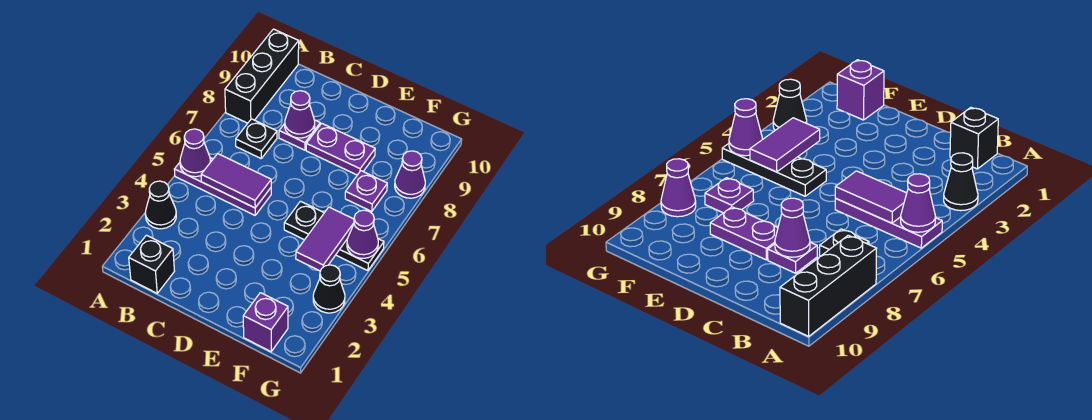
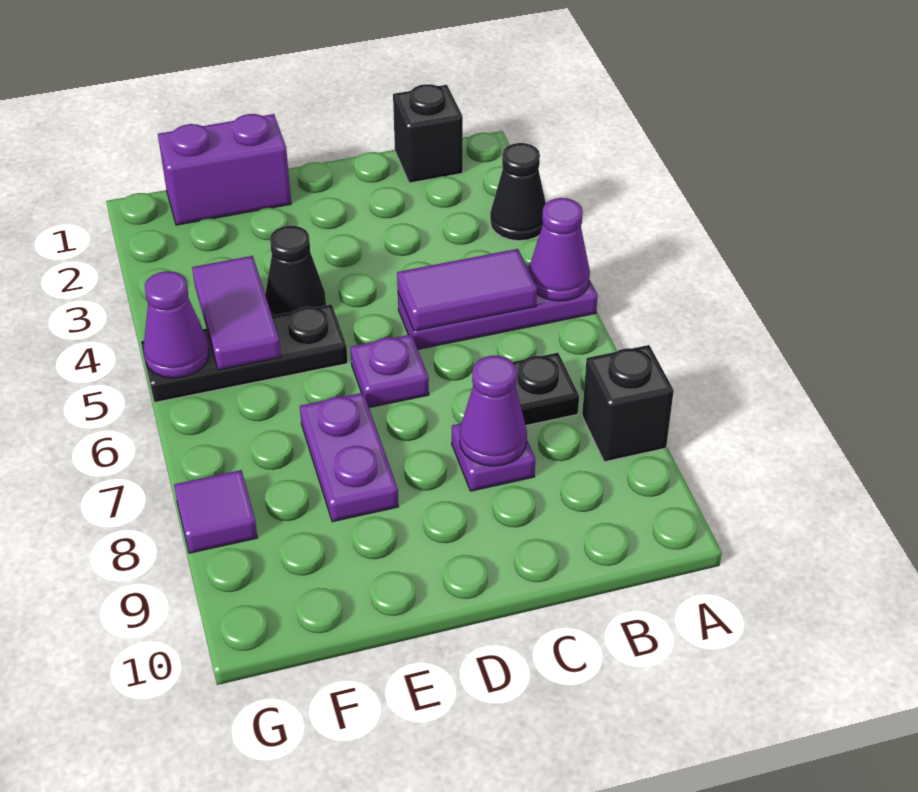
black 1x3 brick [225,29,299,123] -> black 1x1 brick [582,345,674,462]
purple 1x2 plate [306,123,375,175] -> purple 1x2 plate turned to [300,393,398,522]
purple 1x1 brick [243,293,288,352] -> purple 1x2 brick [158,114,291,225]
purple 1x1 plate [345,171,387,212] -> purple 1x1 plate moved to [350,335,429,408]
black 1x1 cone [313,265,345,313] -> black 1x1 cone moved to [265,226,326,316]
purple 1x1 cone [395,151,425,198] -> purple 1x1 tile [174,470,258,553]

